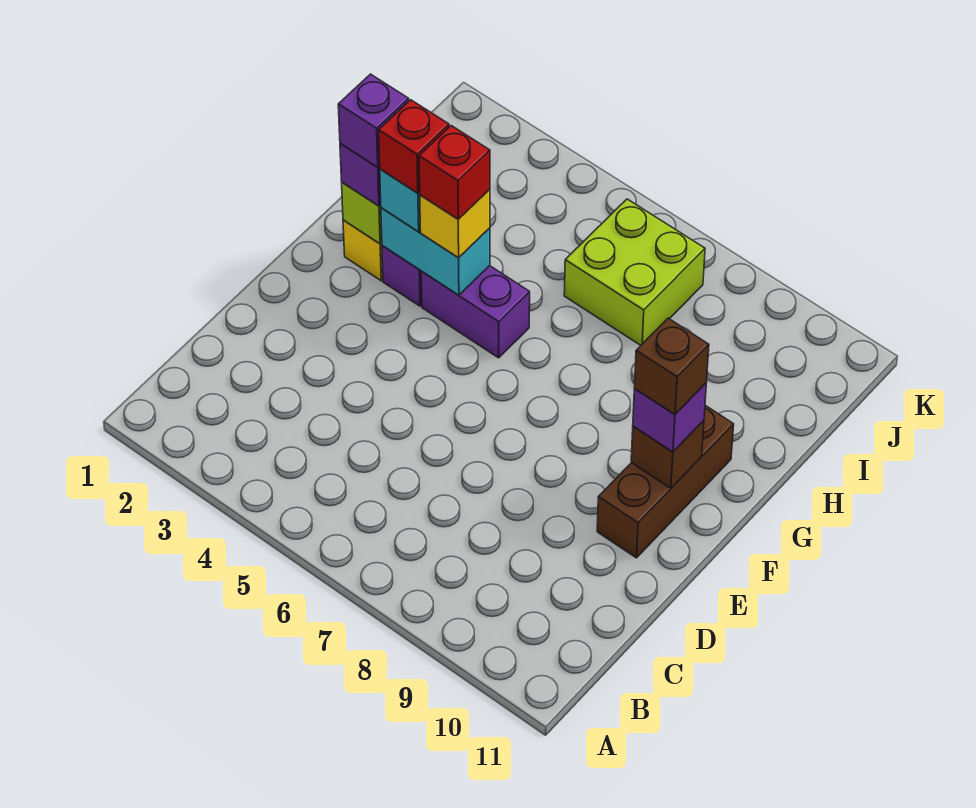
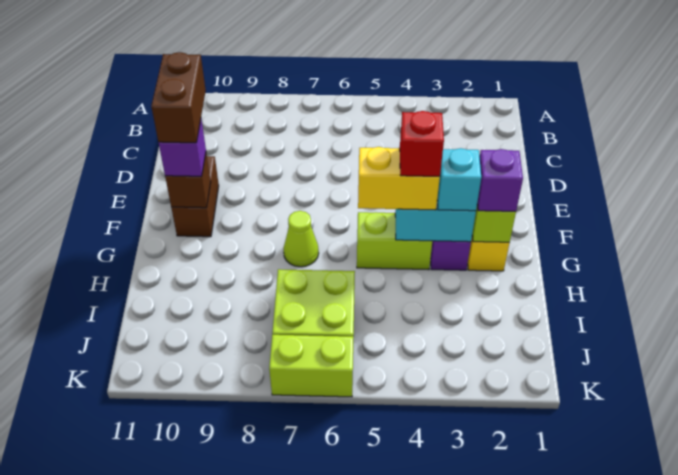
brown 1x3 brick [597,405,734,558] -> brown 1x2 brick [171,156,219,237]
brown 1x1 brick [634,318,709,415] -> brown 1x2 brick [151,52,206,143]
purple 1x1 brick [338,74,409,167] -> none
red 1x1 brick [379,100,449,193] -> none
purple 1x2 brick [421,266,530,358] -> lime 1x2 brick [357,212,432,270]
yellow 1x1 brick [420,189,490,258] -> yellow 1x2 brick [358,147,440,210]
none -> lime 1x1 cone [283,211,319,267]
none -> lime 1x2 brick [269,335,353,397]

